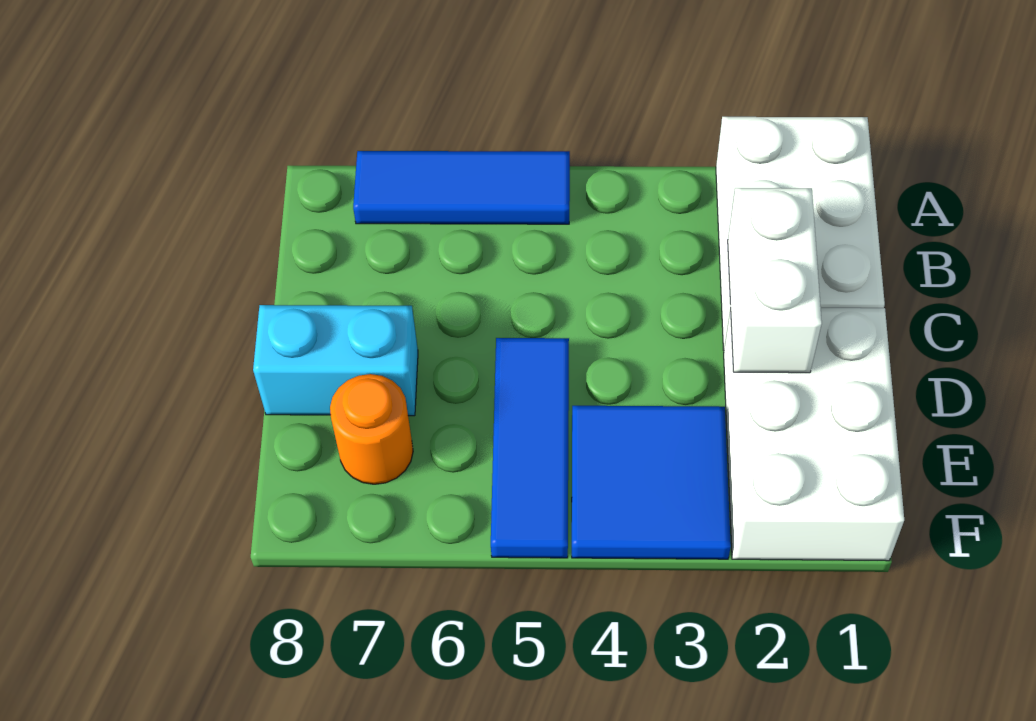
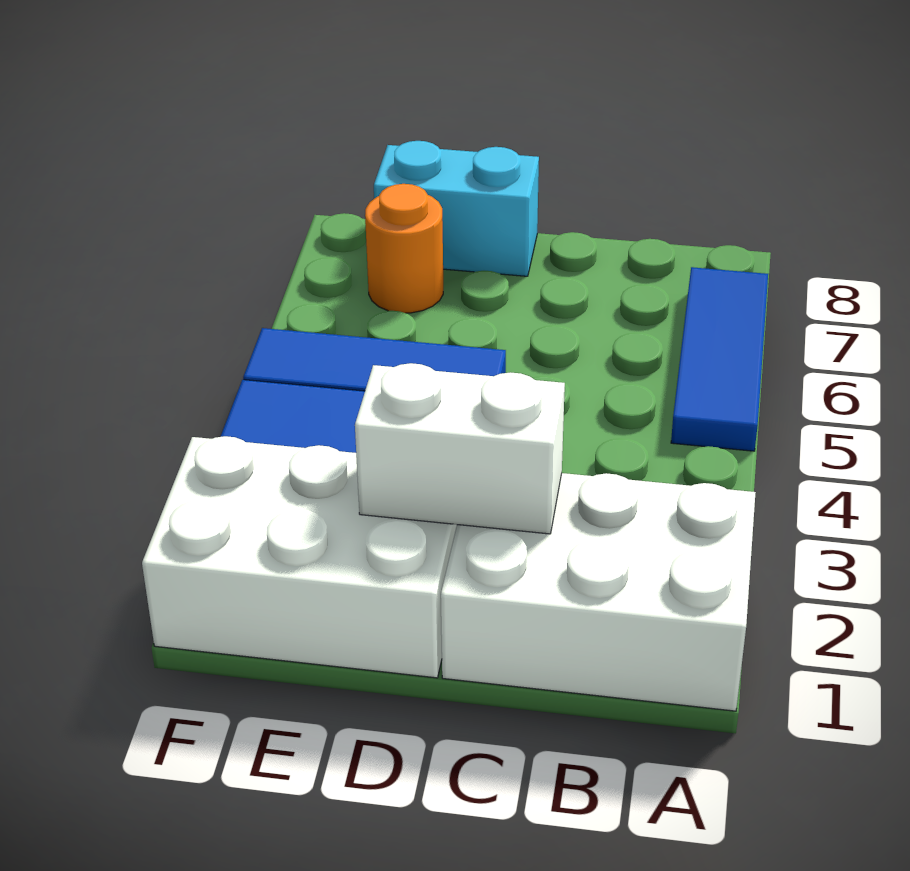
cyan 1x2 brick [253,305,418,416] -> cyan 1x2 brick turned to [374,141,539,276]

